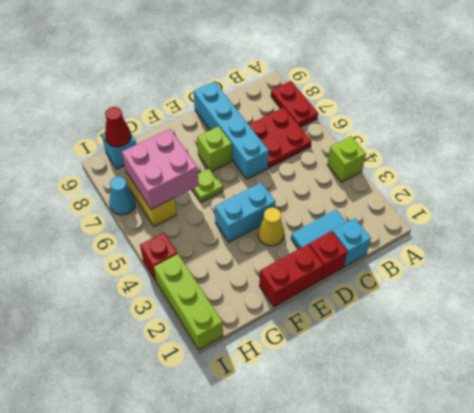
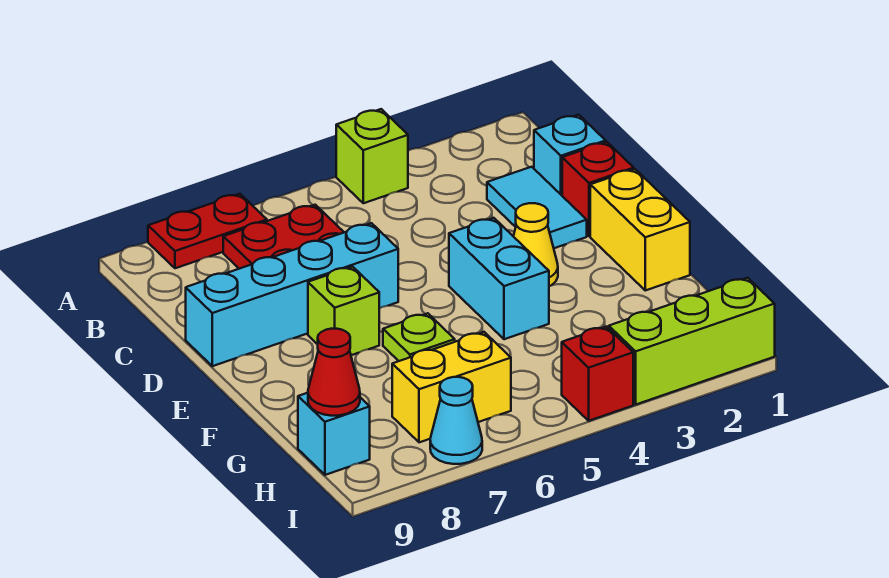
red 1x2 brick [259,244,324,307] -> yellow 1x2 brick [590,169,690,290]
pink 2x2 brick [122,129,199,209] -> none

